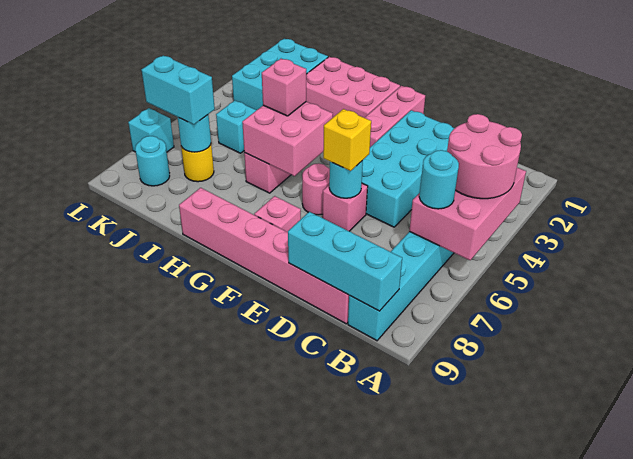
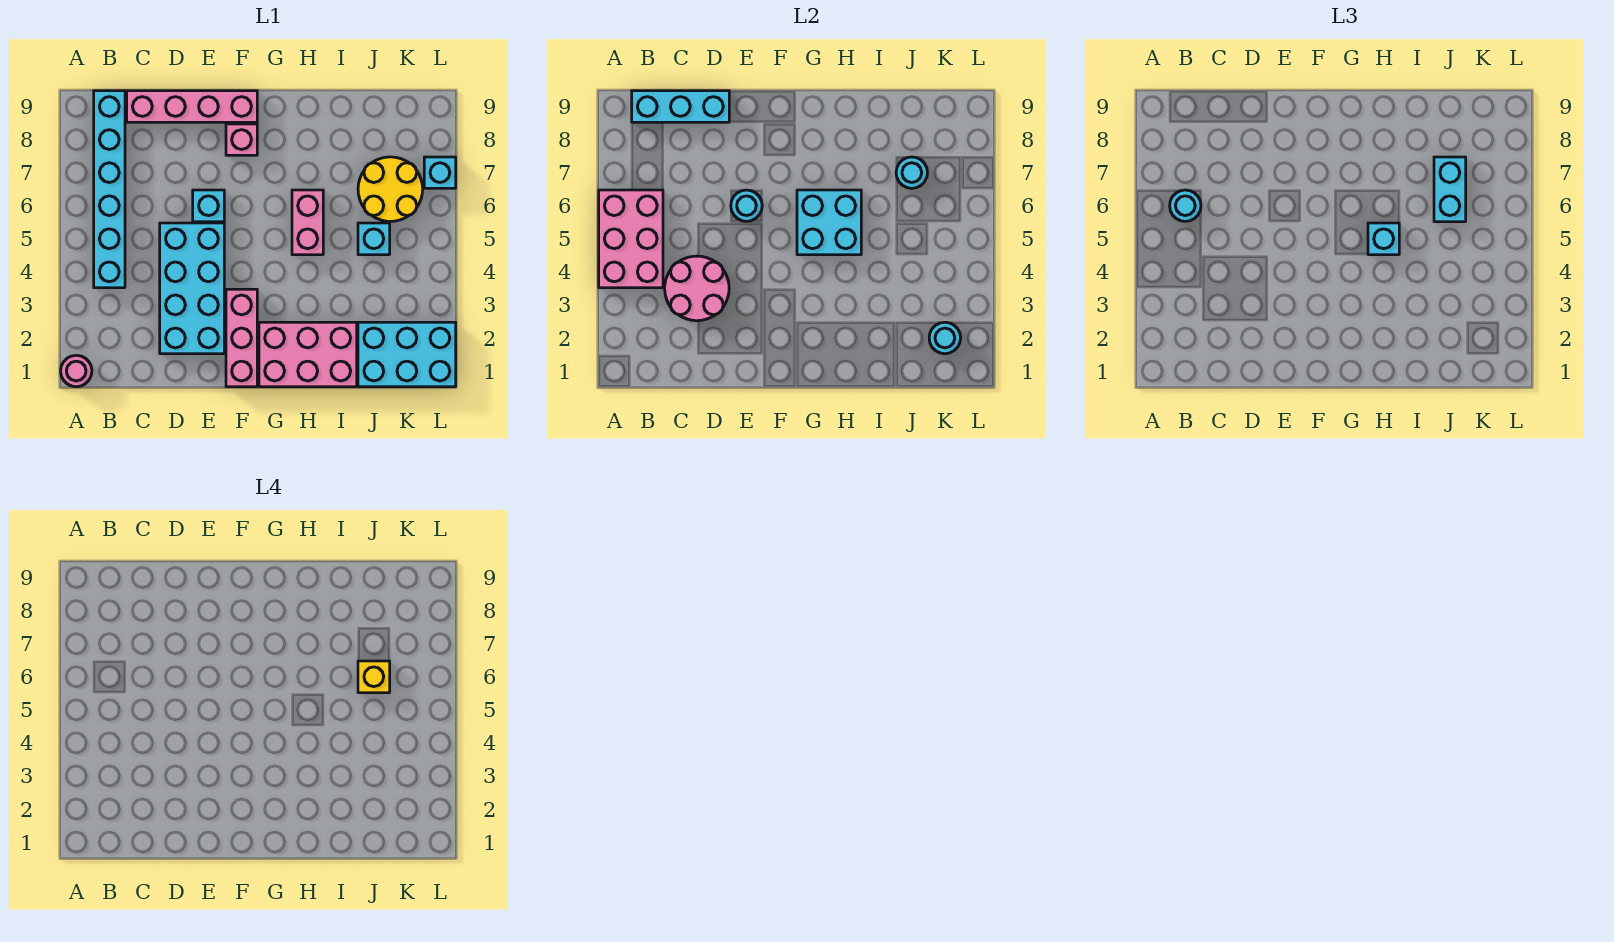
pink 2x2 round brick [447,114,522,199] -> pink 2x2 round brick moved to [665,256,729,321]
pink 1x6 brick [179,188,349,324] -> pink 1x4 brick [127,91,257,122]
pink 1x1 brick [323,183,368,231] -> cyan 1x1 brick [193,190,224,222]
yellow 1x1 brick [323,109,371,171] -> yellow 1x1 brick moved to [358,661,390,693]
pink 1x1 round brick [302,163,330,215] -> pink 1x1 round brick moved to [61,355,92,387]
pink 2x2 brick [242,102,333,176] -> cyan 2x2 brick [797,190,861,255]
pink 1x1 brick [262,59,306,116] -> cyan 1x1 brick [1368,223,1399,255]
cyan 2x3 brick [232,39,328,110] -> cyan 2x3 brick turned to [358,322,456,387]
yellow 1x1 round brick [181,144,214,182] -> yellow 2x2 round brick [358,157,423,221]
cyan 1x2 brick [142,55,215,125] -> cyan 1x2 brick turned to [1434,157,1466,222]
cyan 1x1 round brick [135,136,170,186] -> cyan 1x1 round brick moved to [929,322,961,354]

